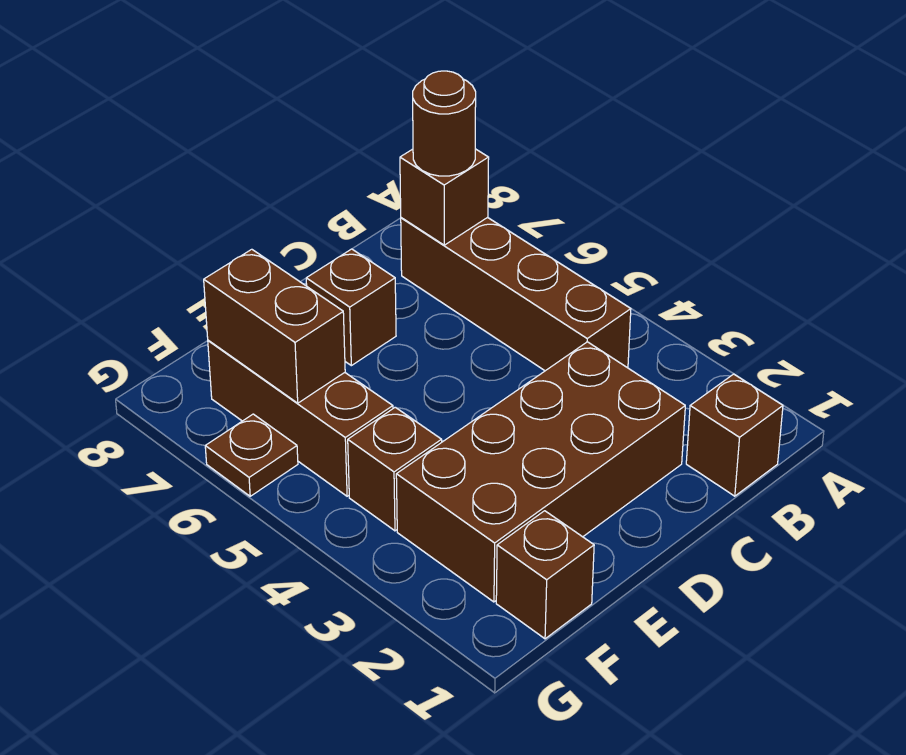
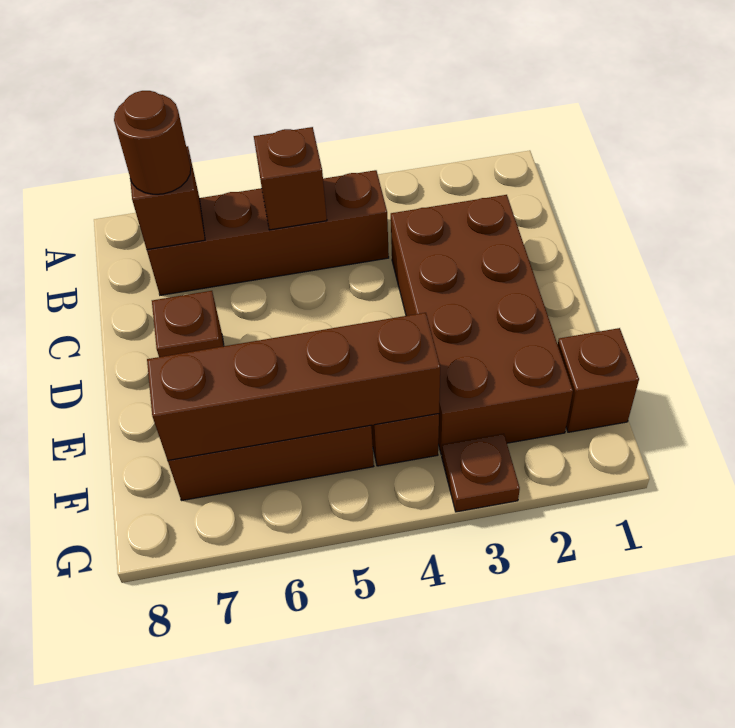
brown 1x1 brick [686,374,783,496] -> brown 1x1 brick moved to [254,127,327,230]
brown 1x2 brick [204,249,345,403] -> brown 1x4 brick [147,313,440,461]
brown 1x1 plate [205,414,298,496] -> brown 1x1 plate moved to [442,434,520,512]

